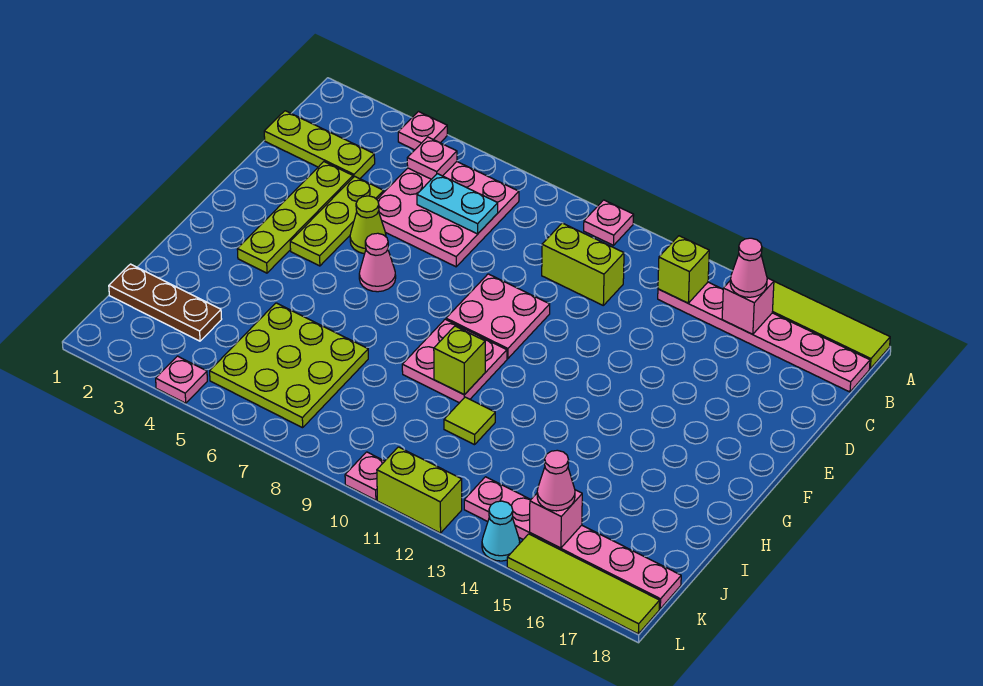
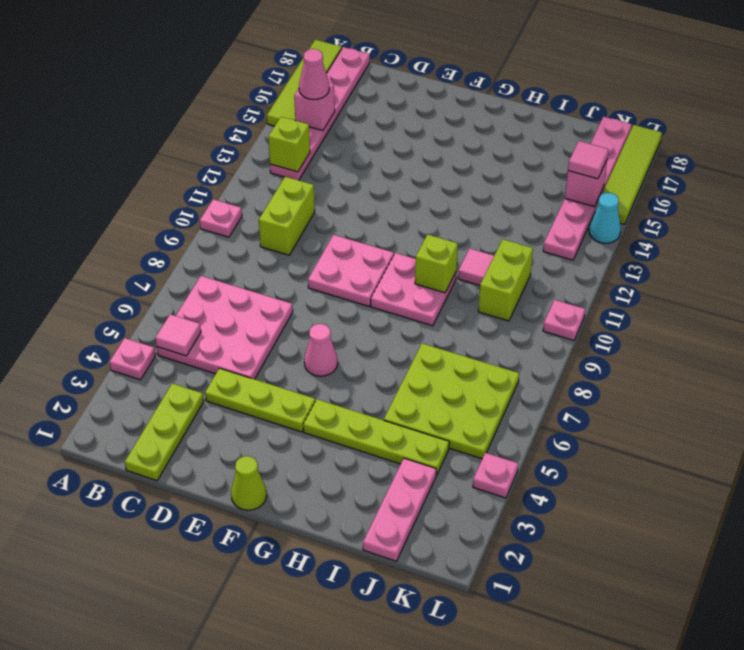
pink 1x1 plate [407,137,457,179] -> pink 1x1 tile [155,314,201,356]
cyan 1x2 plate [417,174,498,234] -> none
lime 1x4 plate [237,162,353,273] -> lime 1x4 plate moved to [303,399,449,476]
lime 1x1 cone [350,196,386,254] -> lime 1x1 cone moved to [231,456,267,510]
lime 1x1 tile [444,397,495,445] -> pink 1x1 tile [458,249,494,285]
brown 1x3 plate [109,264,222,341] -> pink 1x3 plate [363,458,436,561]
pink 1x1 cone [537,450,575,511] -> pink 1x1 tile [568,141,609,179]
lime 1x2 brick [377,447,462,533] -> lime 1x2 brick moved to [478,239,533,321]

